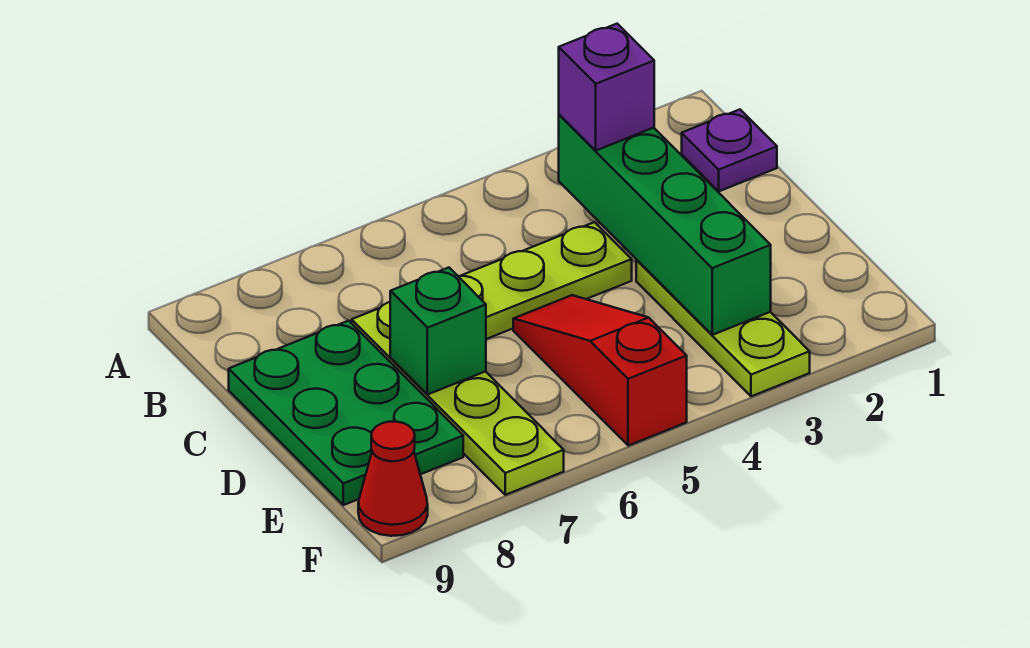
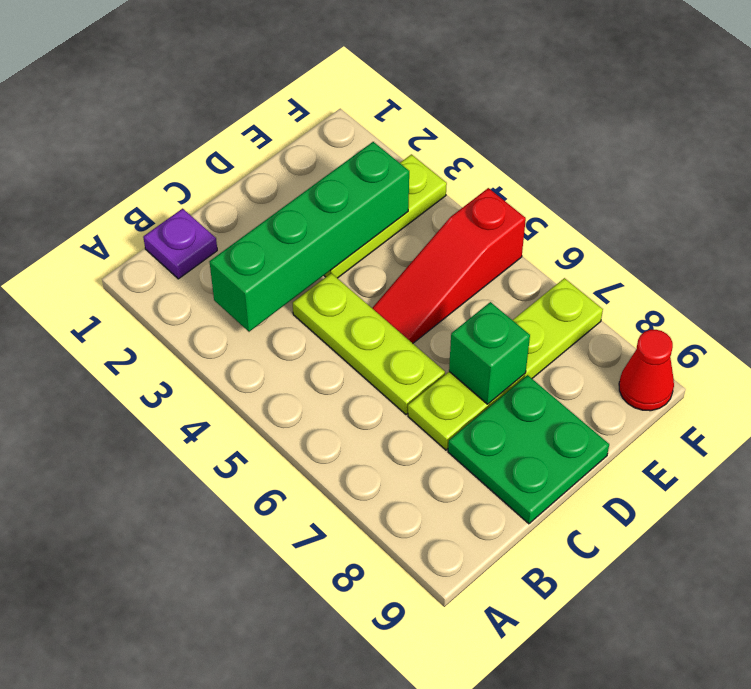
purple 1x1 brick [559,24,654,150] -> none
green 2x3 plate [229,321,463,505] -> green 2x2 plate [448,375,609,524]

